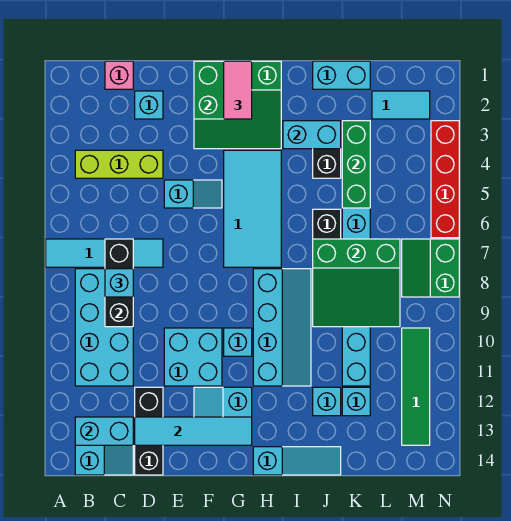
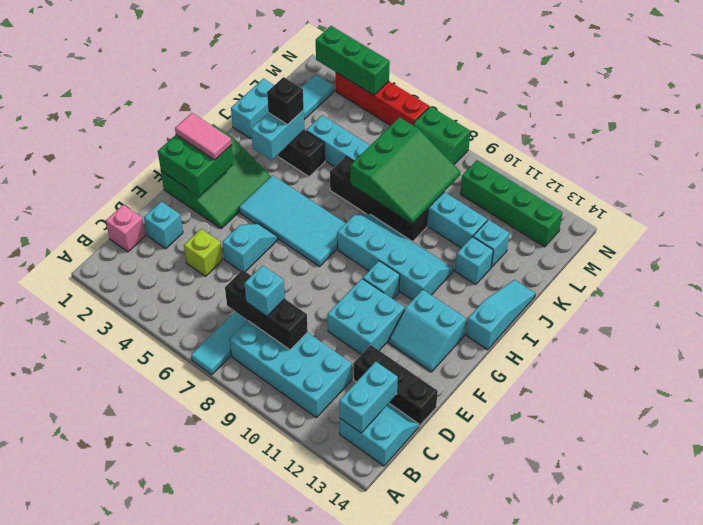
lime 1x3 brick [75,150,163,178] -> lime 1x1 brick [184,229,223,276]
cyan 1x4 tile [135,417,252,445] -> none
none -> black 1x1 brick [267,77,304,124]
green 1x3 brick [342,121,370,208] -> green 1x3 brick moved to [316,26,390,95]
green 1x4 tile [402,328,430,445] -> green 1x4 brick [460,160,563,247]

